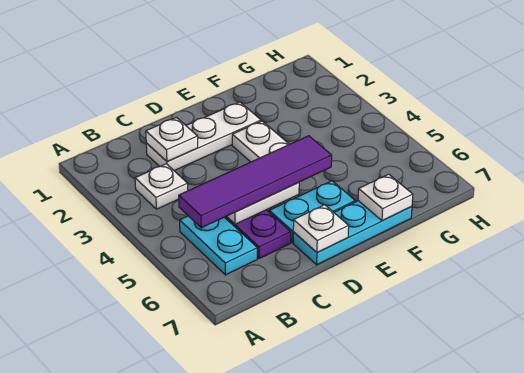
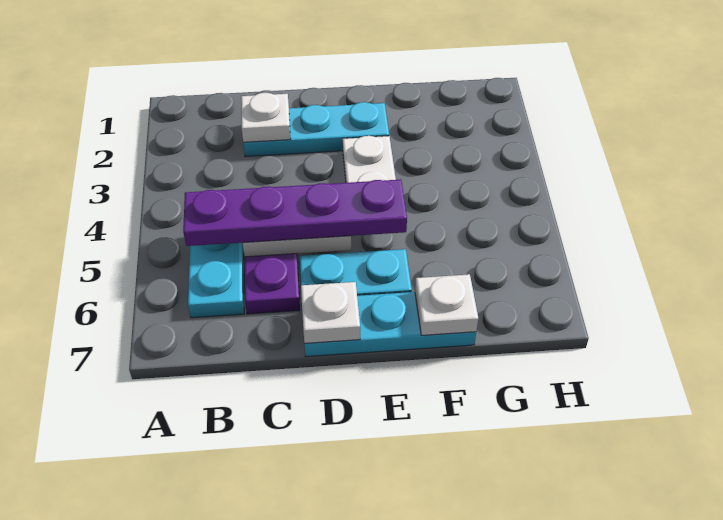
white 1x1 plate [135,164,188,209] -> none
purple 1x4 tile [179,136,332,228] -> purple 1x4 plate [183,180,407,246]
white 1x3 plate [146,102,261,171] -> cyan 1x3 plate [243,102,389,157]

